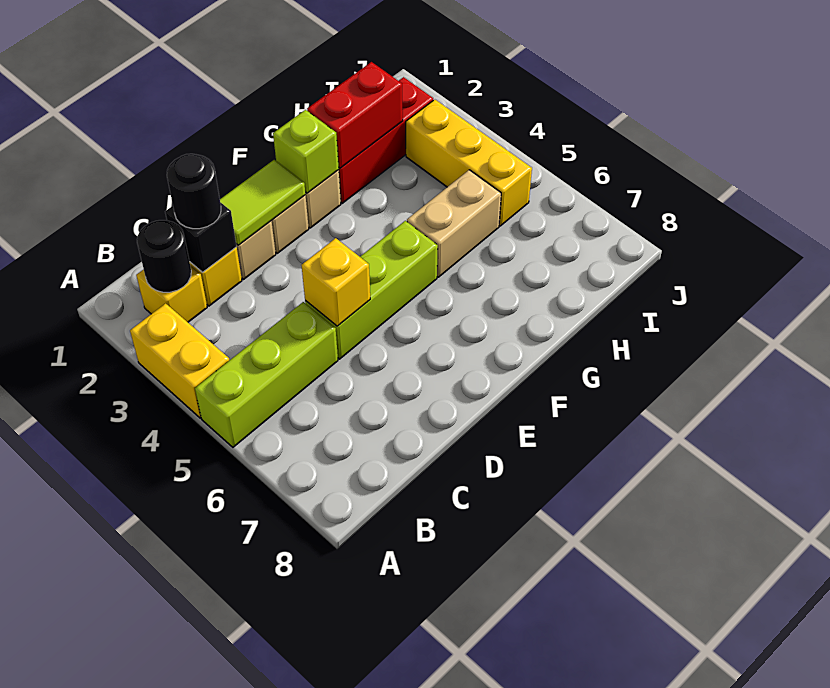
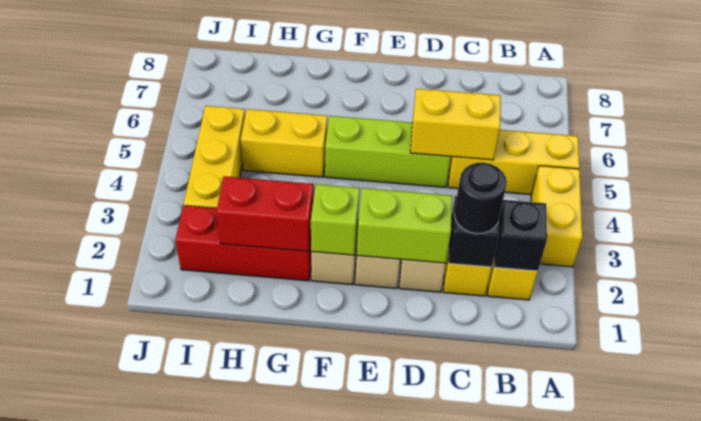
lime 1x3 brick [195,302,338,447] -> yellow 1x3 brick [448,130,580,195]
black 1x1 round brick [137,220,191,292] -> black 1x1 brick [494,200,547,271]
lime 1x2 tile [220,160,305,245] -> lime 1x2 brick [357,188,453,263]
yellow 1x1 brick [301,238,370,326] -> yellow 1x2 brick [410,89,501,160]
tan 1x2 brick [407,170,501,277] -> yellow 1x2 brick [241,109,327,177]

